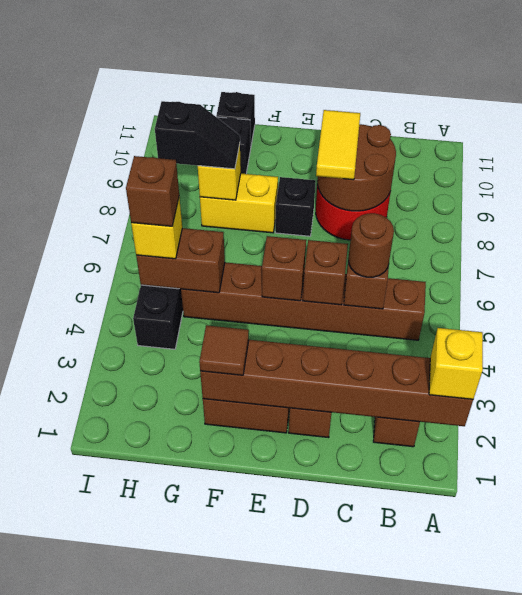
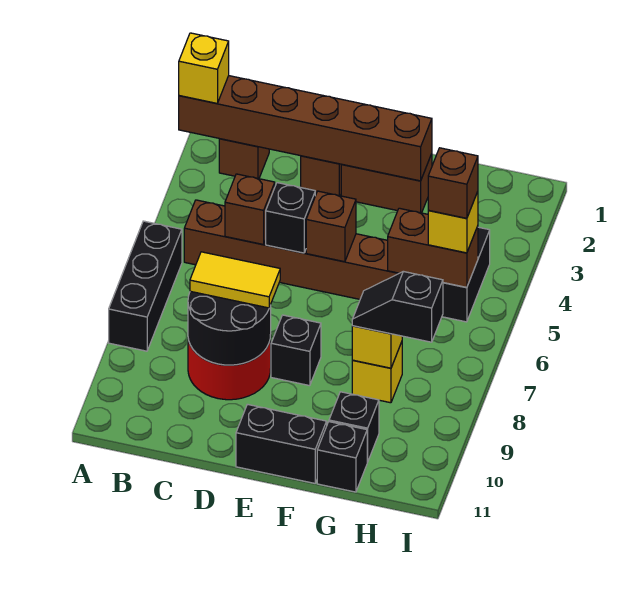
none -> black 1x3 brick [109,221,182,351]
brown 1x1 round brick [348,213,394,277] -> none
brown 2x2 round brick [317,124,396,211] -> black 2x2 round brick [188,291,271,365]
brown 1x1 brick [303,240,348,305] -> black 1x1 brick [266,183,315,253]
yellow 1x2 tile [316,110,360,180] -> yellow 1x2 tile turned to [190,252,280,308]
none -> black 1x2 brick [236,404,327,483]
brown 1x1 tile [199,325,249,375] -> none
yellow 1x2 brick [200,174,278,233] -> yellow 1x1 brick [352,342,402,403]

